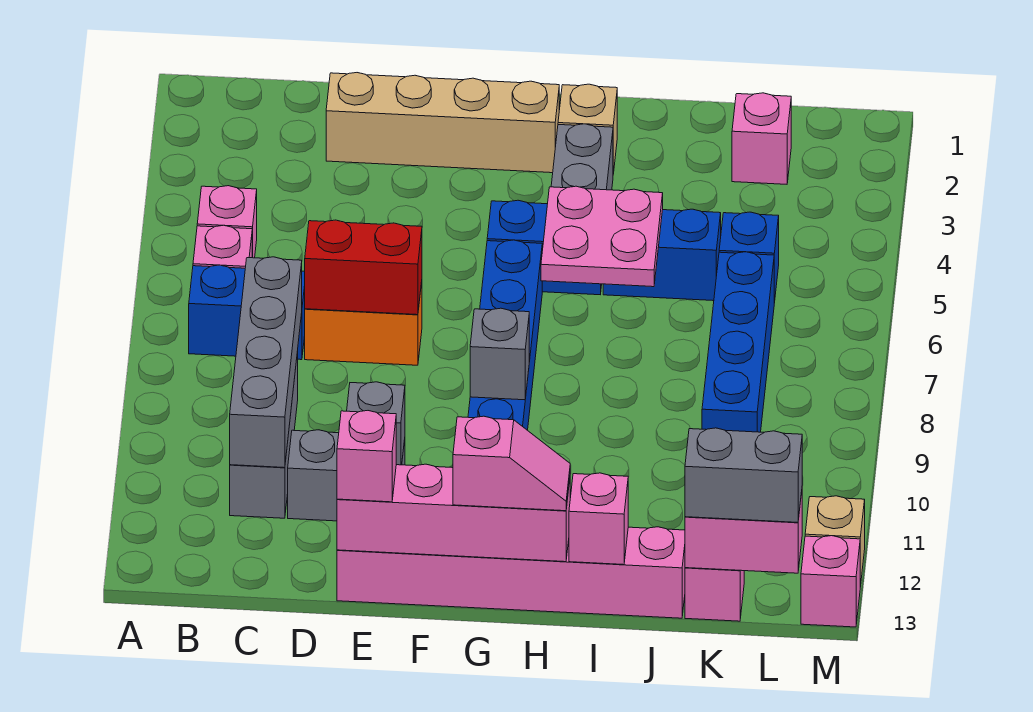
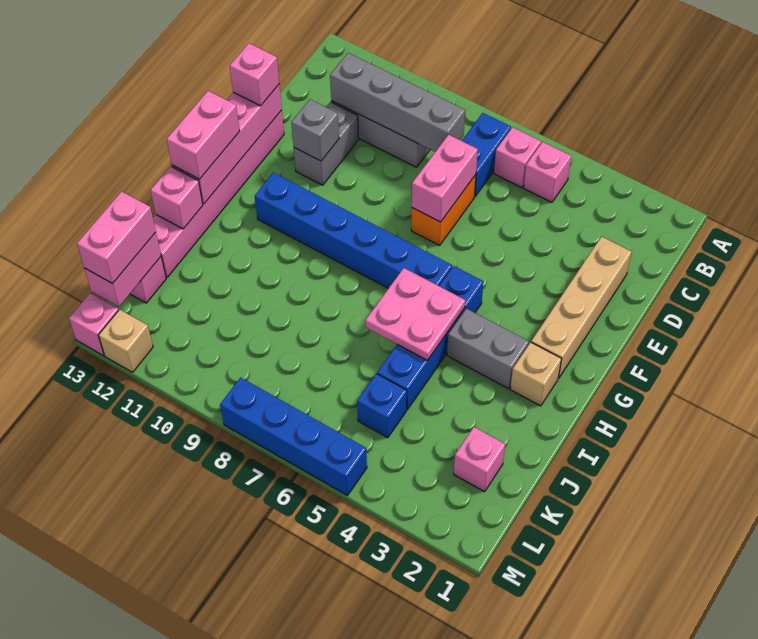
red 1x2 brick [305,220,422,315] -> pink 1x2 brick [412,135,478,222]
grey 1x1 brick [470,308,529,400] -> none
pink 1x2 slope [453,416,570,511] -> pink 1x2 brick [167,91,240,179]
blue 1x4 brick [702,252,774,432] -> blue 1x4 brick moved to [220,377,367,495]
grey 1x2 brick [685,428,802,522] -> pink 1x2 brick [77,191,156,284]

